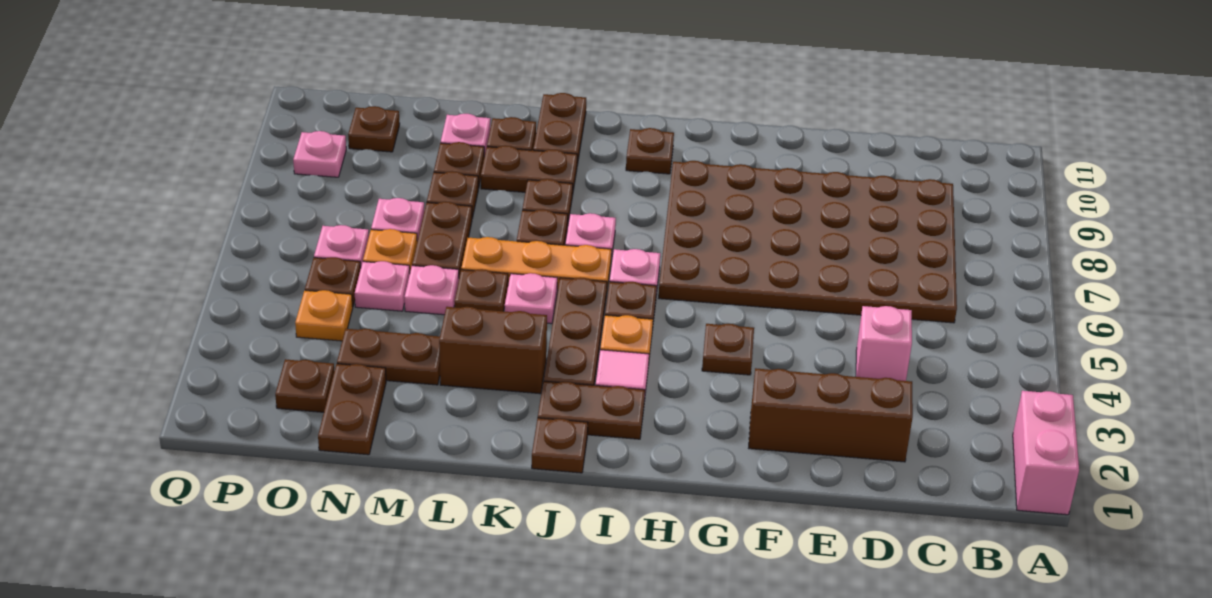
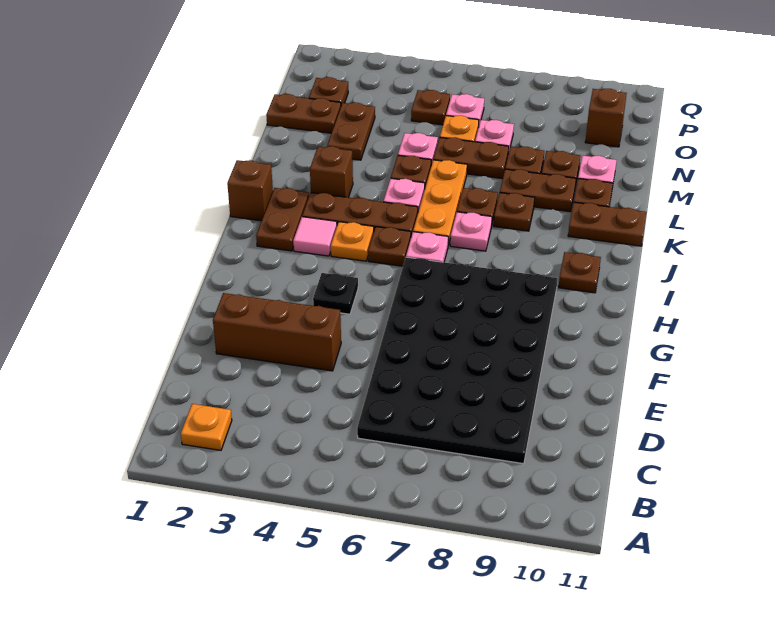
pink 1x2 brick [1013,391,1079,515] -> none
brown 4x6 plate [659,161,957,323] -> black 4x6 plate [357,257,557,464]
brown 1x3 brick [749,368,913,462] -> brown 1x3 brick turned to [213,293,341,371]
pink 1x1 brick [856,306,912,381] -> none
brown 1x1 plate [702,324,754,375] -> black 1x1 plate [313,273,358,314]
brown 1x1 plate [532,418,588,473] -> brown 1x1 brick [227,160,273,221]
brown 1x2 brick [439,307,547,394] -> brown 1x1 brick [310,146,353,197]
brown 1x2 plate [481,146,577,196] -> brown 1x2 plate turned to [500,169,576,212]
pink 1x1 plate [355,261,410,311] -> none
orange 1x1 plate [295,290,353,341] -> orange 1x1 plate moved to [181,404,232,450]
brown 1x1 plate [348,106,400,152] -> brown 1x1 brick [585,89,627,147]
pink 1x1 plate [293,131,346,177] -> none

